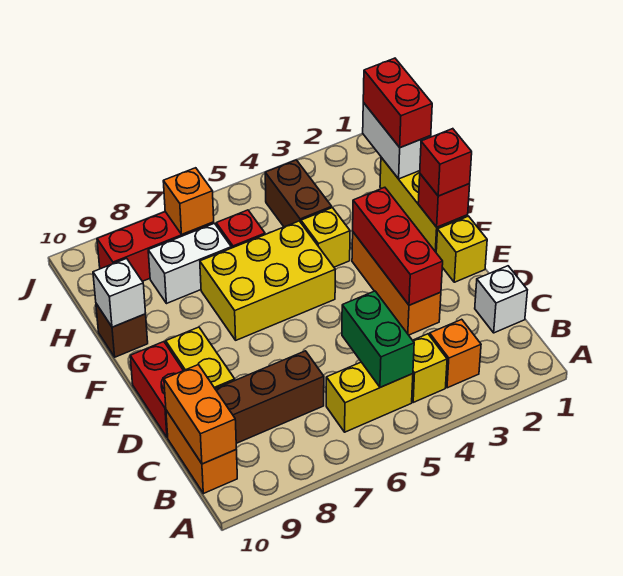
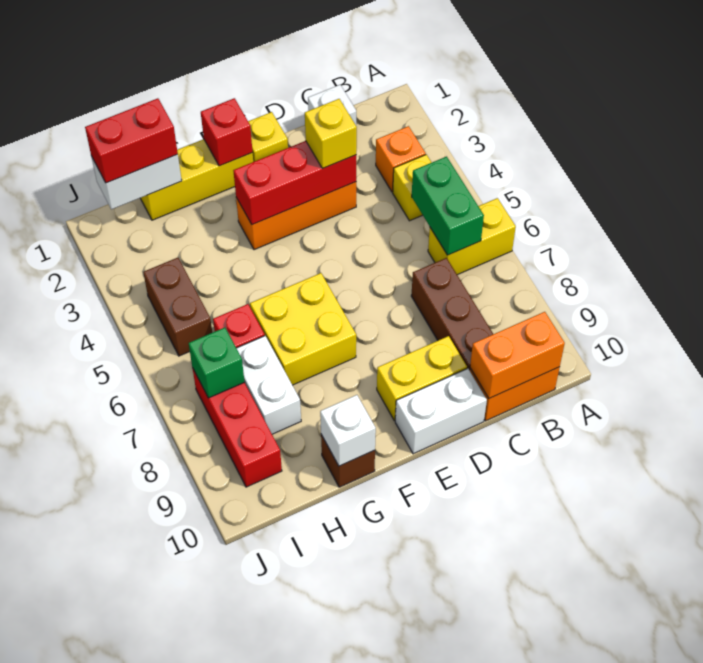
yellow 1x2 brick [326,362,413,432] -> yellow 1x2 brick turned to [428,198,516,275]
green 1x2 brick [342,291,414,387] -> green 1x2 brick turned to [412,157,484,255]
red 1x2 brick [130,342,183,438] -> white 1x2 brick [395,369,487,454]
red 1x1 brick [420,129,472,196] -> none
yellow 2x3 brick [200,221,335,340] -> yellow 2x2 brick [250,273,356,385]
yellow 1x1 brick [301,208,350,267] -> yellow 1x1 brick moved to [305,99,357,169]
brown 1x2 brick [265,160,332,227] -> brown 1x2 brick turned to [143,258,212,356]
orange 1x1 brick [163,168,214,234] -> green 1x1 brick [189,328,244,398]

